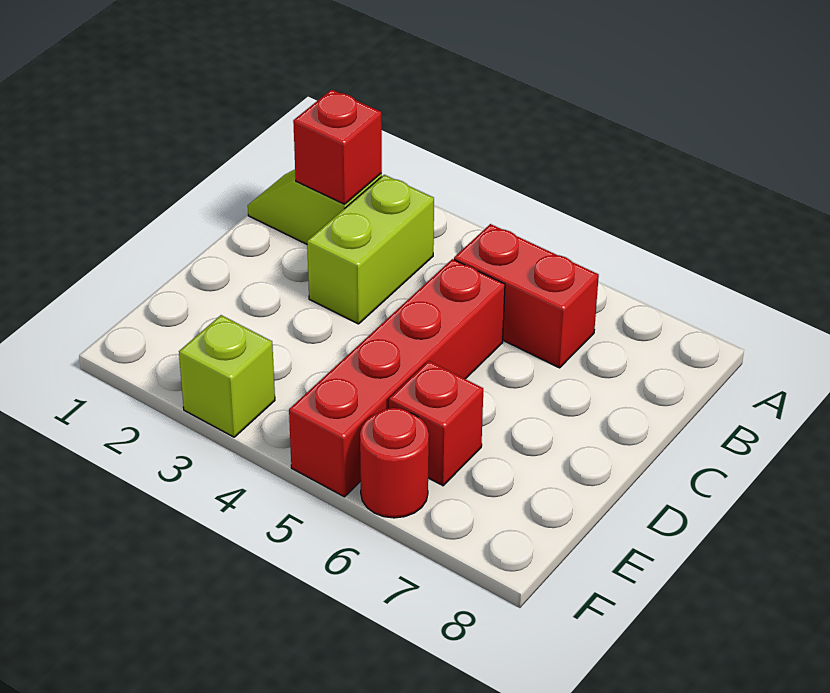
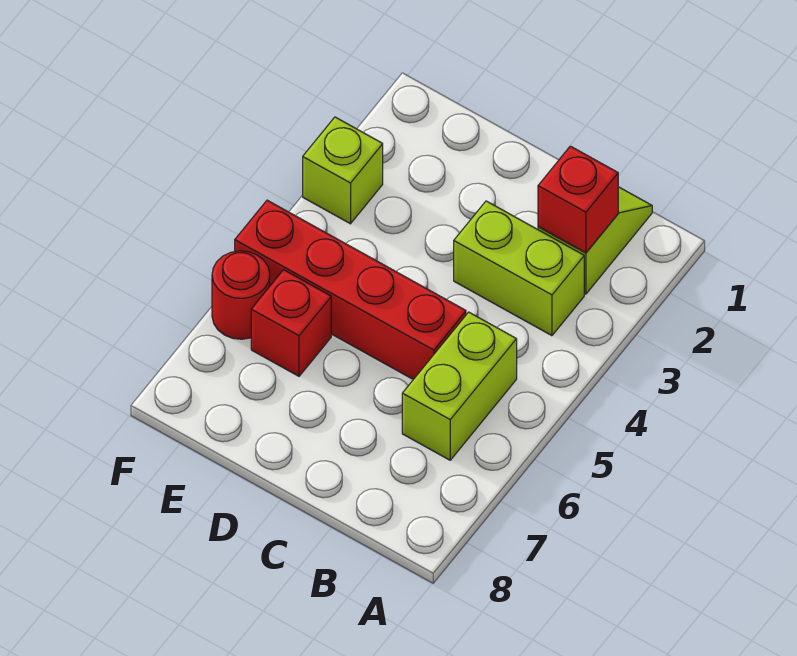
red 1x2 brick [454,224,599,368] -> lime 1x2 brick [402,312,517,460]

